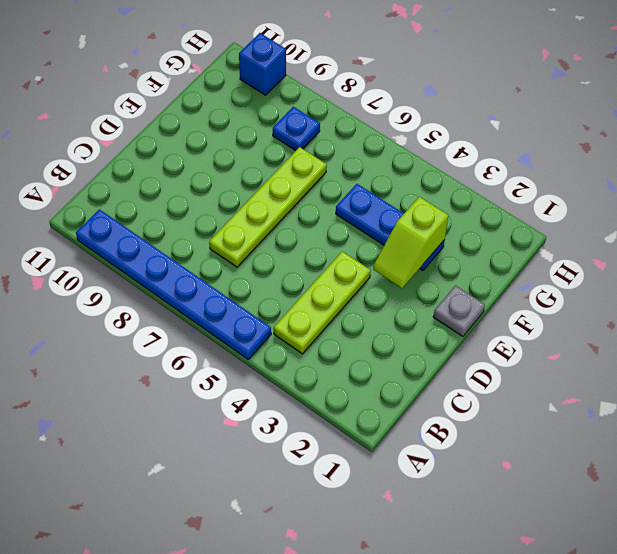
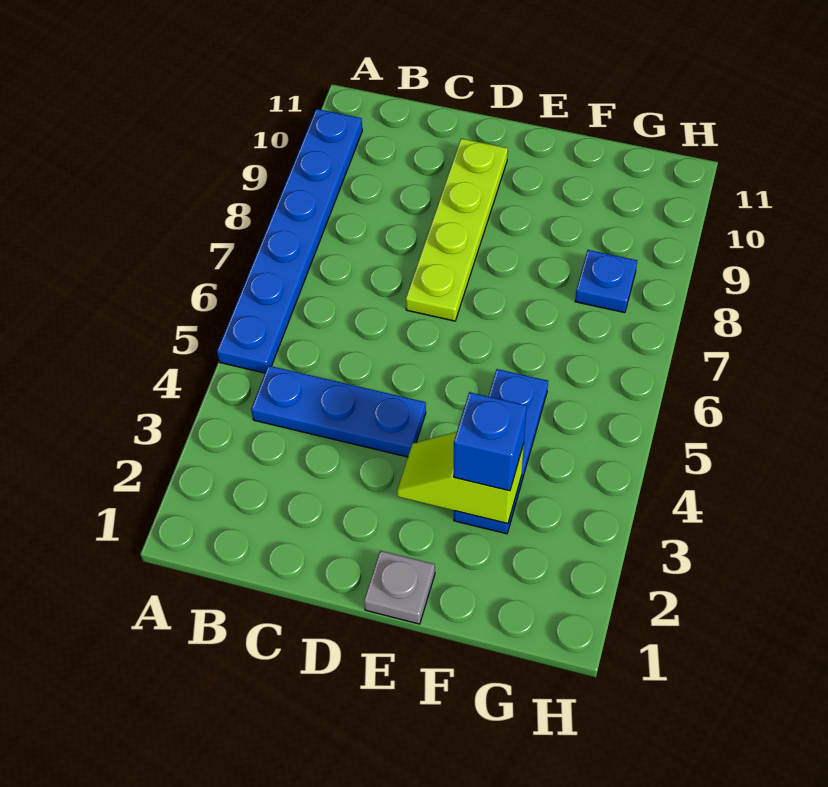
lime 1x3 plate [274,251,371,354] -> blue 1x3 plate [251,366,426,457]
lime 1x4 plate [209,147,327,267] -> lime 1x4 plate turned to [406,139,508,321]
blue 1x1 brick [239,33,286,95] -> blue 1x1 brick moved to [454,392,527,491]

